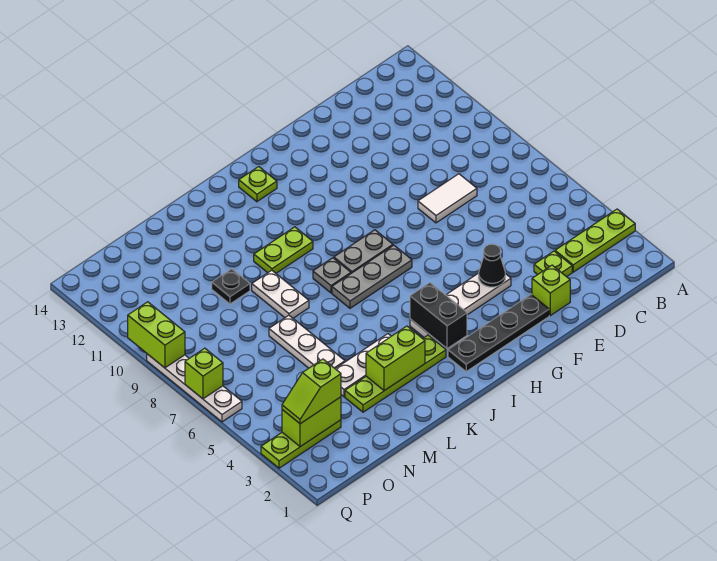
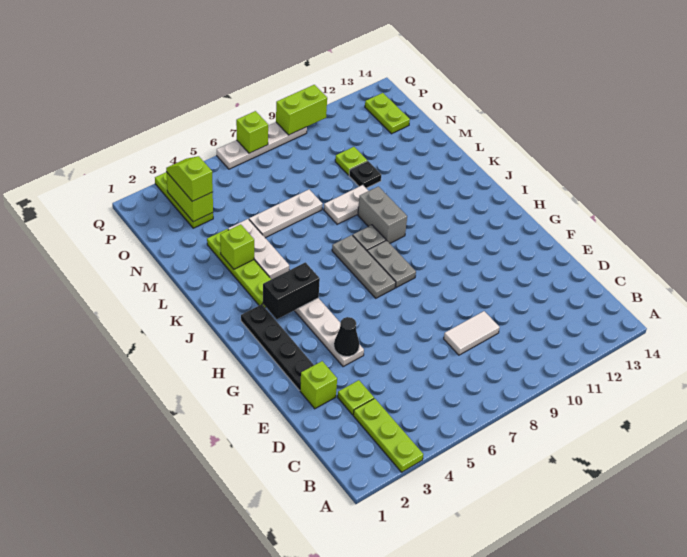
white 1x2 tile [418,174,477,223] -> white 1x2 tile turned to [444,311,500,355]
lime 1x1 plate [239,167,277,202] -> lime 1x1 plate moved to [335,147,367,175]
none -> grey 1x2 brick [358,186,407,243]
lime 1x2 plate [254,227,313,273] -> lime 1x2 plate moved to [365,93,410,134]
lime 1x2 brick [366,326,425,391] -> lime 1x1 brick [220,224,254,269]

